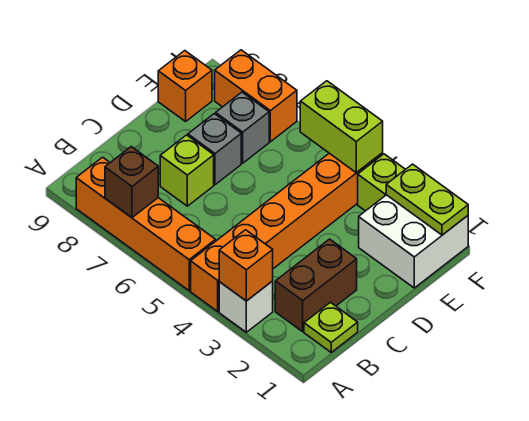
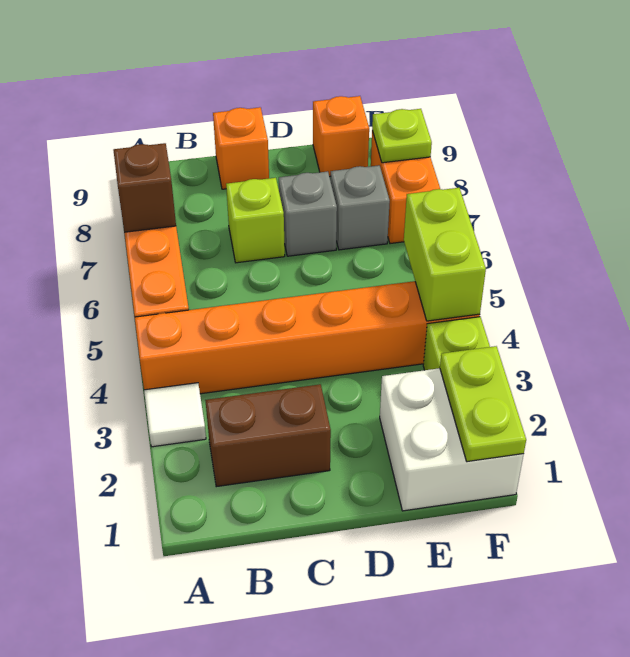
white 1x1 brick [219,281,273,332] -> white 1x1 tile [144,383,206,447]
orange 1x1 brick [219,230,273,301] -> orange 1x1 brick moved to [213,107,269,189]
lime 1x1 plate [304,302,358,352] -> lime 1x1 plate moved to [372,109,432,163]

